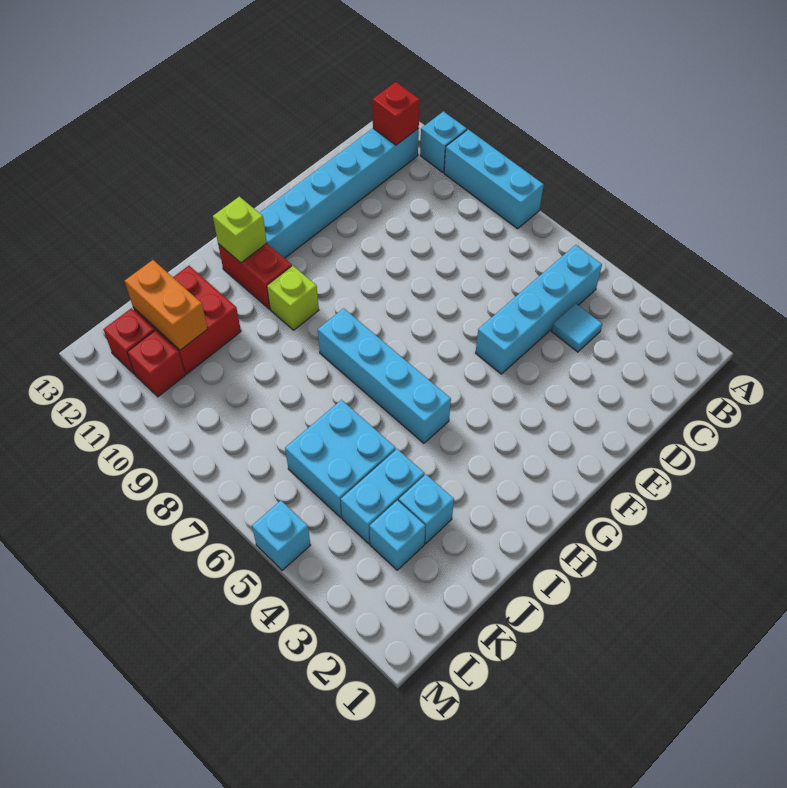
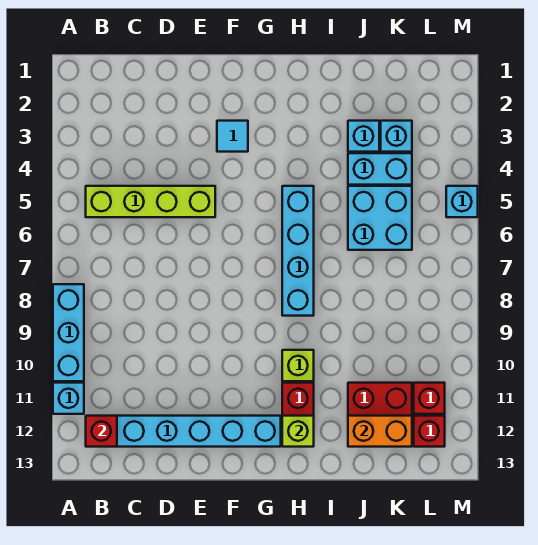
cyan 1x4 brick [476,245,602,374] -> lime 1x4 brick [86,186,215,217]
cyan 1x1 tile [552,304,602,352] -> cyan 1x1 tile moved to [217,121,248,152]
orange 1x2 brick [125,260,208,350] -> orange 1x2 brick turned to [348,416,412,447]

